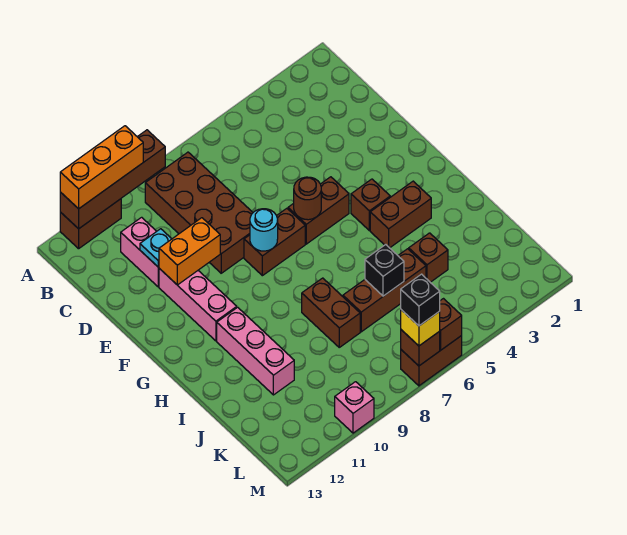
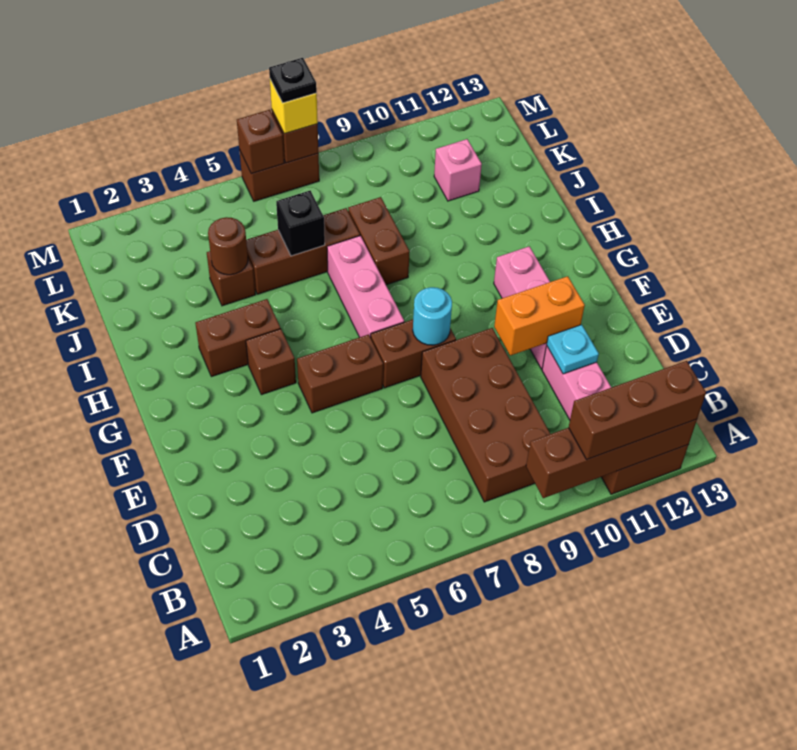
orange 1x3 brick [60,126,143,209] -> brown 1x3 brick [569,361,706,460]
brown 1x1 round brick [294,177,321,220] -> brown 1x1 round brick moved to [208,217,248,275]
pink 1x3 brick [217,307,294,395] -> pink 1x3 brick moved to [327,236,404,337]
black 1x1 brick [401,274,440,326] -> black 1x1 plate [269,58,317,103]
pink 1x1 brick [335,382,374,433] -> pink 1x1 brick moved to [434,139,482,201]

